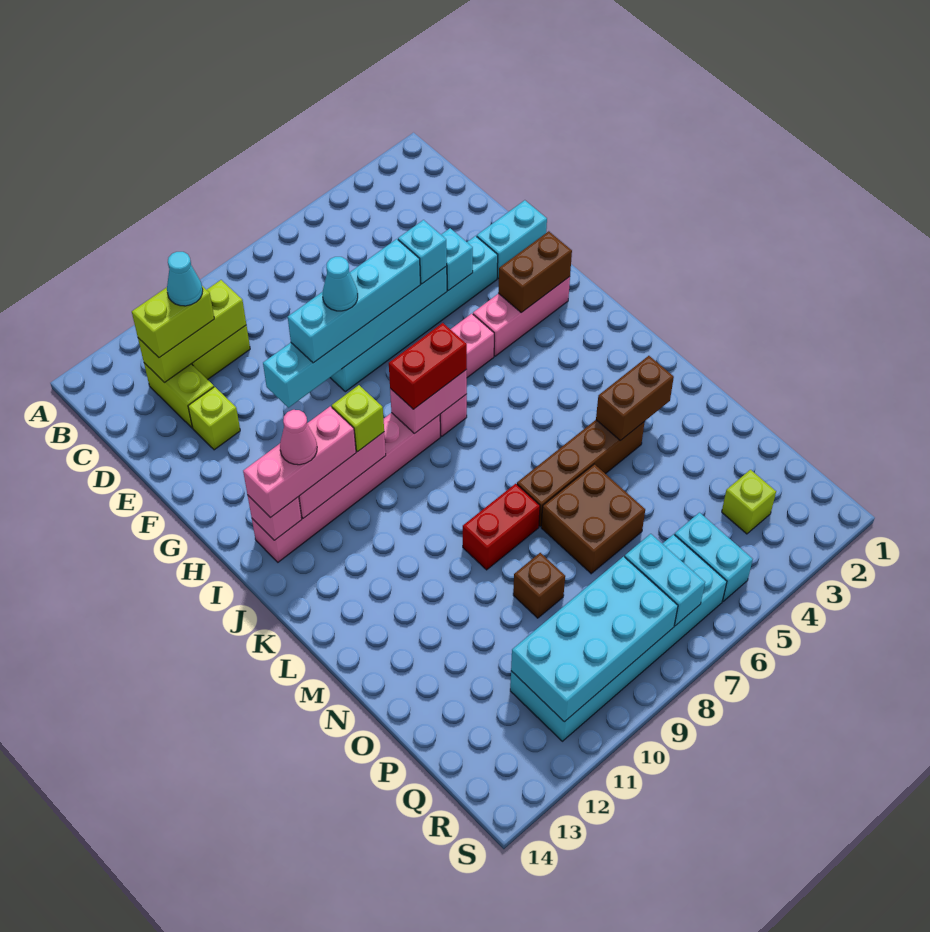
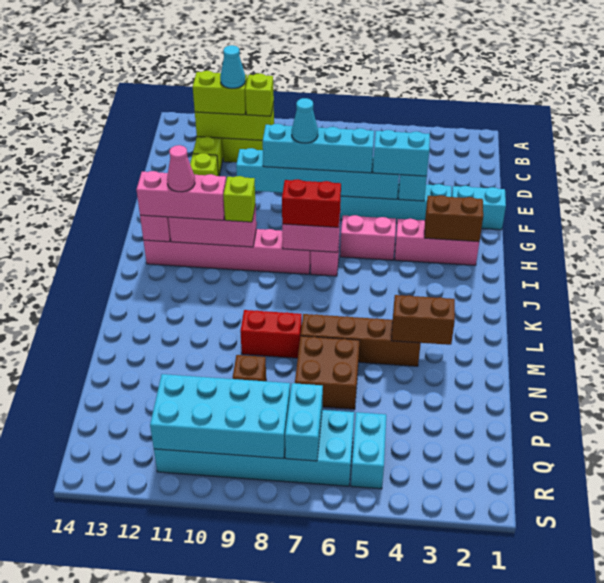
cyan 1x1 brick [398,220,447,284] -> cyan 1x2 brick [373,130,430,176]
lime 1x1 brick [722,470,776,534] -> lime 1x1 brick moved to [245,73,274,116]

